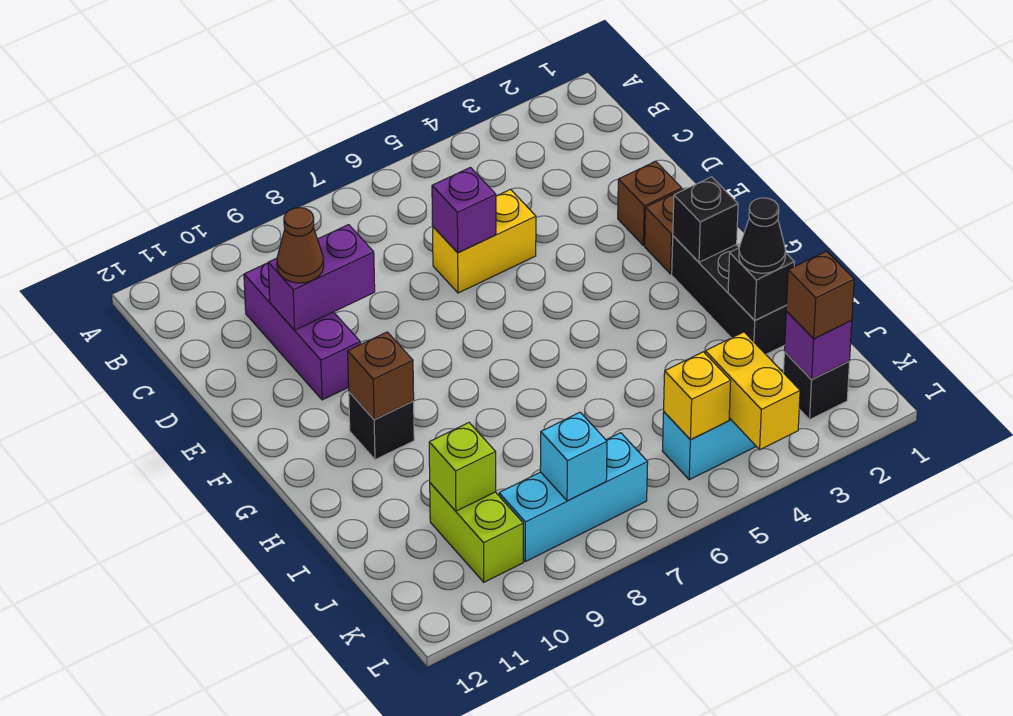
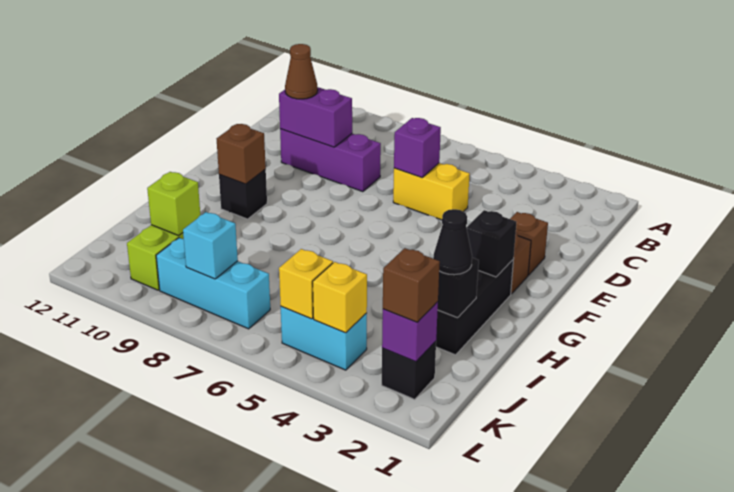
purple 1x3 brick [244,263,360,400] -> purple 1x3 brick turned to [280,129,381,192]
yellow 1x2 brick [705,332,800,450] -> yellow 1x1 brick [313,262,367,333]

